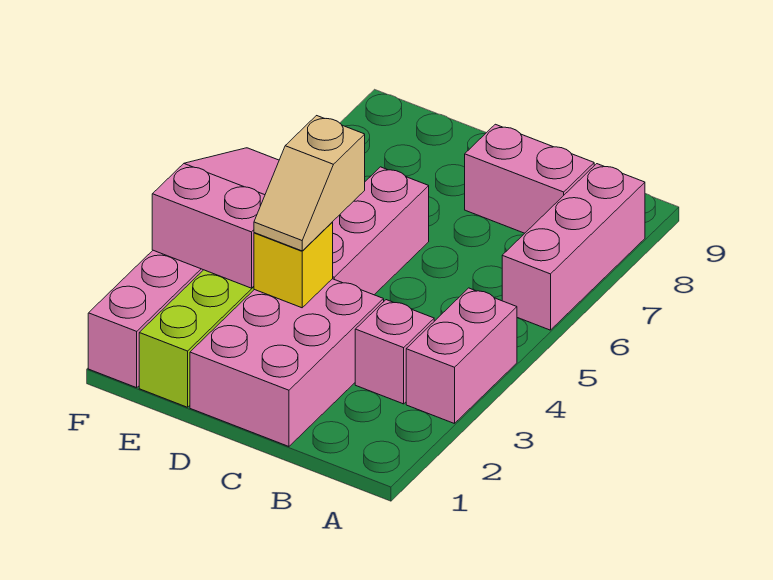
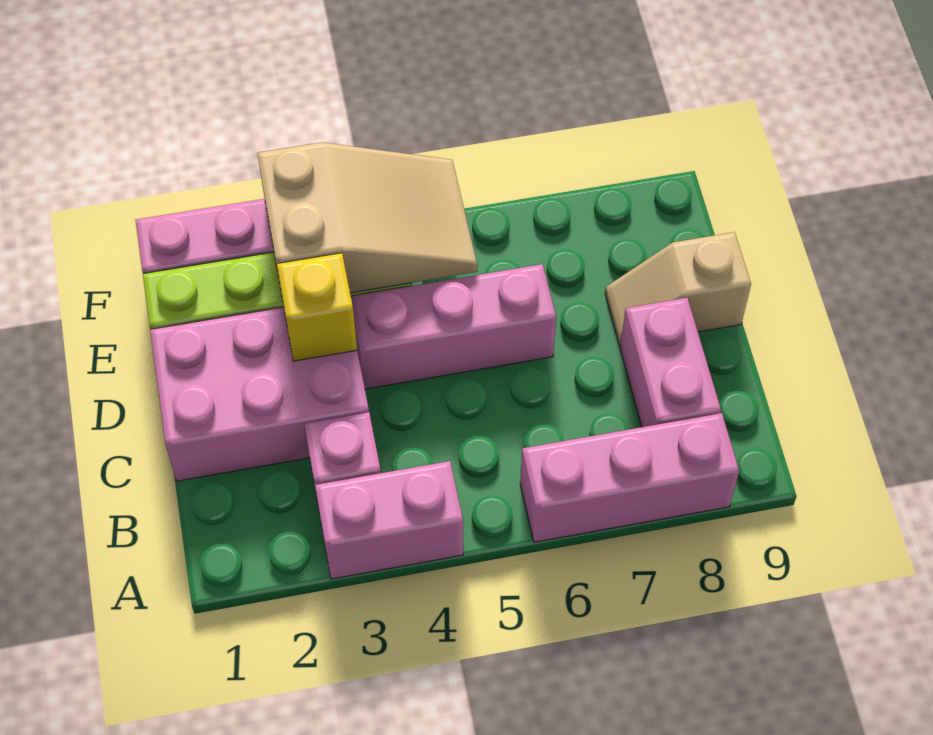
tan 1x2 slope [254,116,365,251] -> tan 1x2 slope moved to [605,232,751,345]
pink 2x3 slope [152,148,279,288] -> tan 2x3 slope [257,142,477,293]

